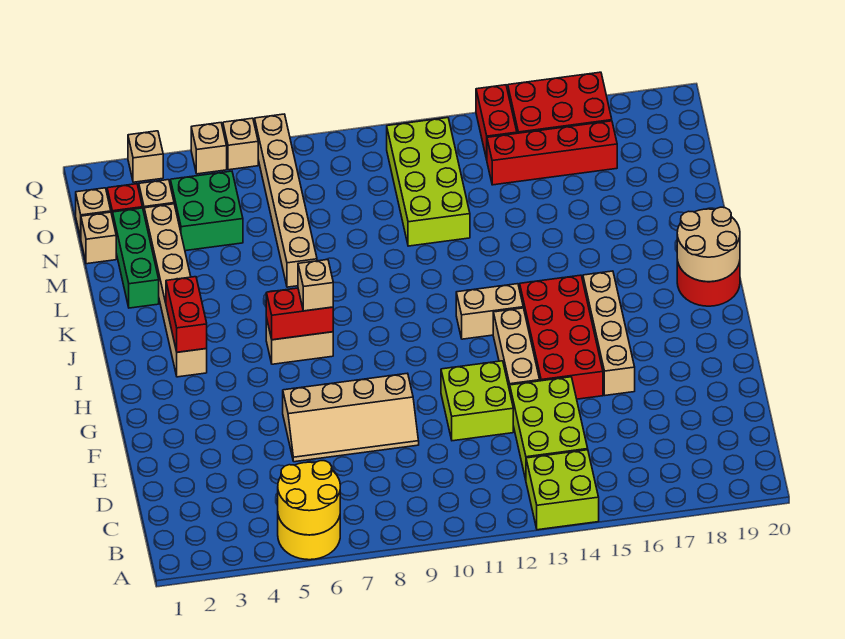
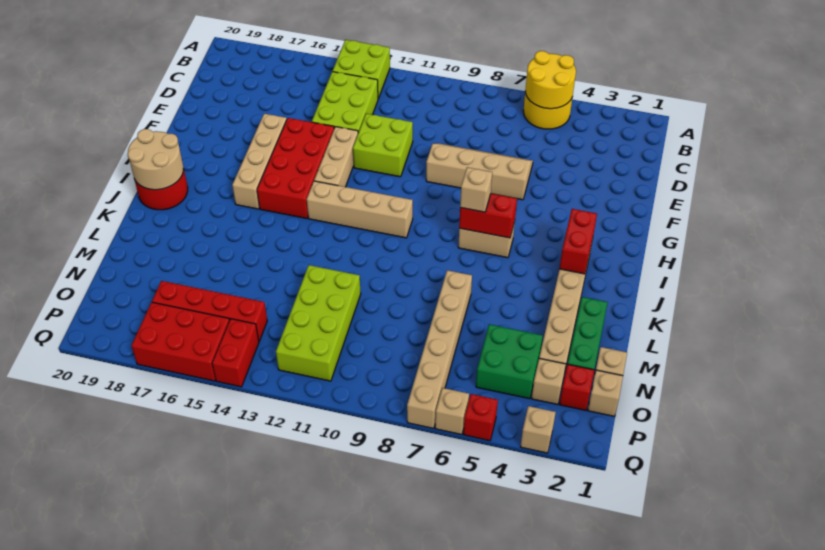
tan 1x2 brick [456,284,523,339] -> tan 1x4 brick [307,181,413,238]
tan 1x1 brick [191,123,227,174] -> red 1x1 brick [463,394,498,441]

